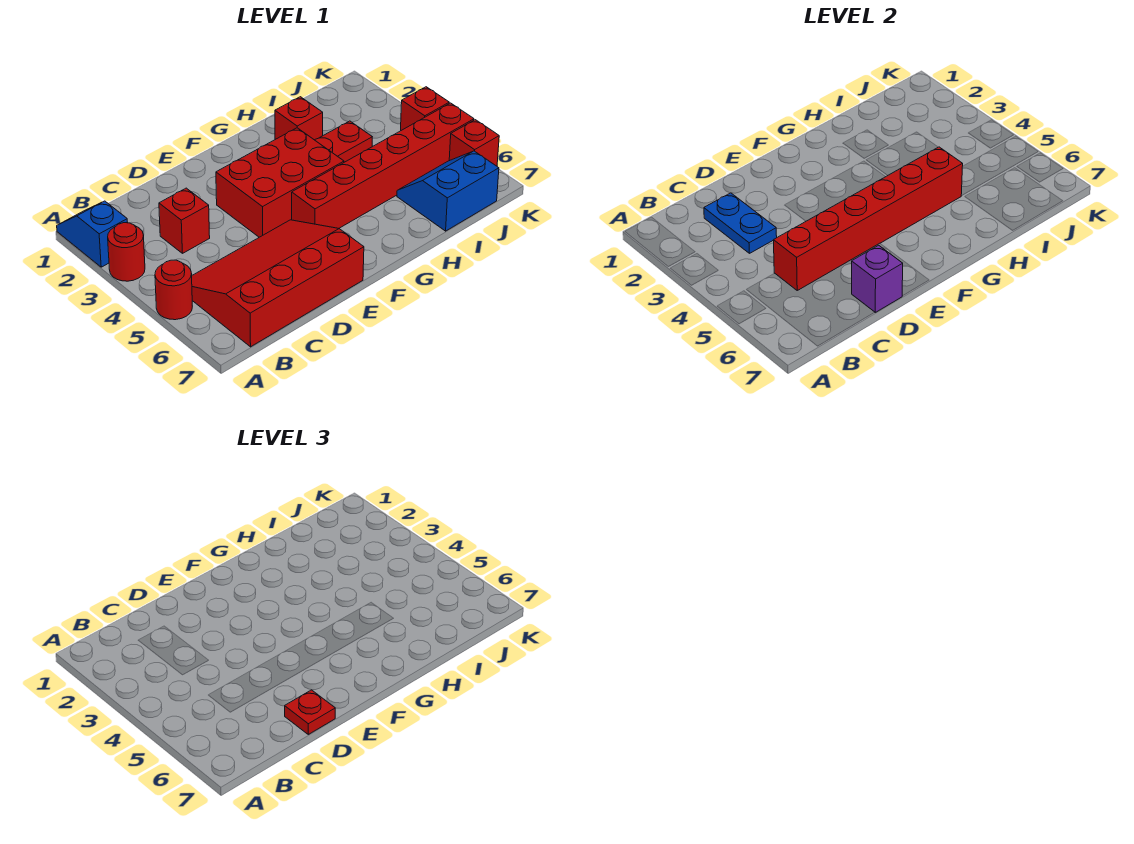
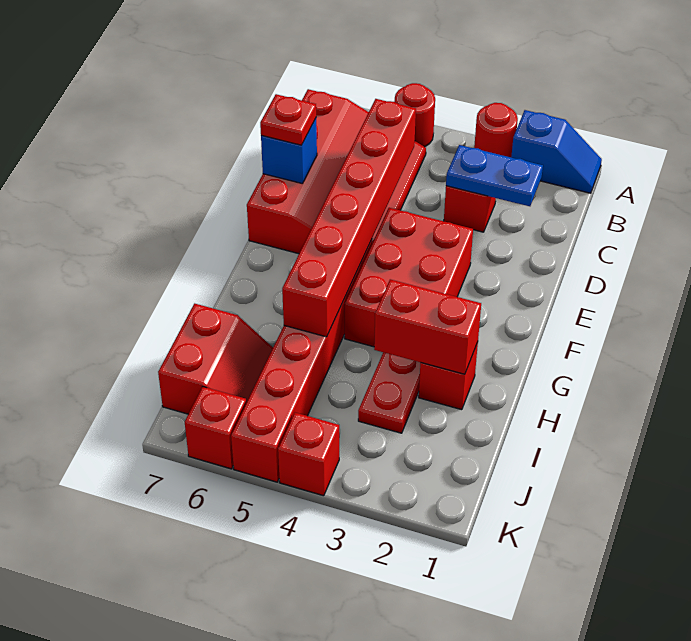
purple 1x1 brick [852,245,903,312] -> blue 1x1 brick [261,118,317,183]
none -> red 1x2 brick [374,279,481,374]
blue 2x2 slope [397,151,499,231] -> red 2x2 slope [158,304,273,414]

